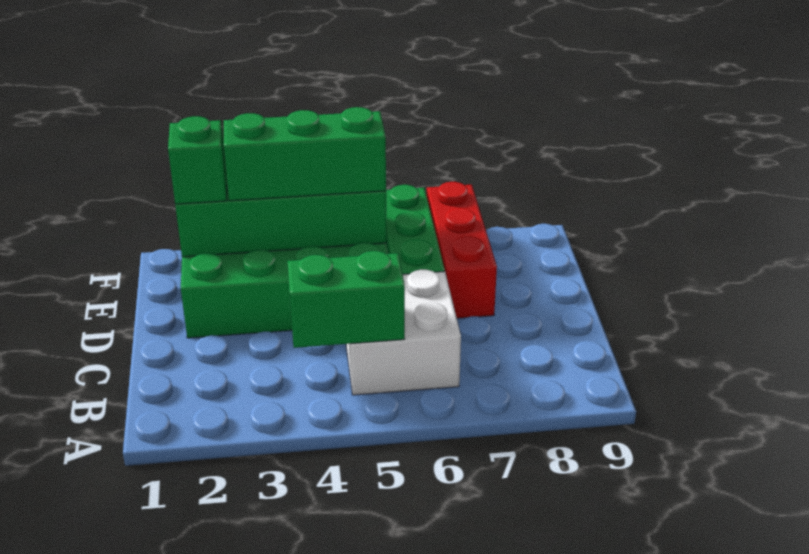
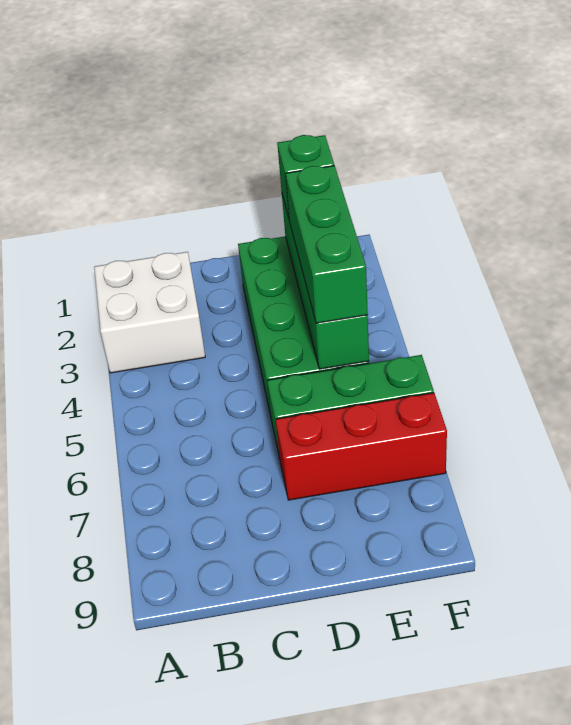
green 1x2 brick [287,251,405,348] -> none
white 2x2 brick [346,269,461,395] -> white 2x2 brick moved to [94,252,205,373]

